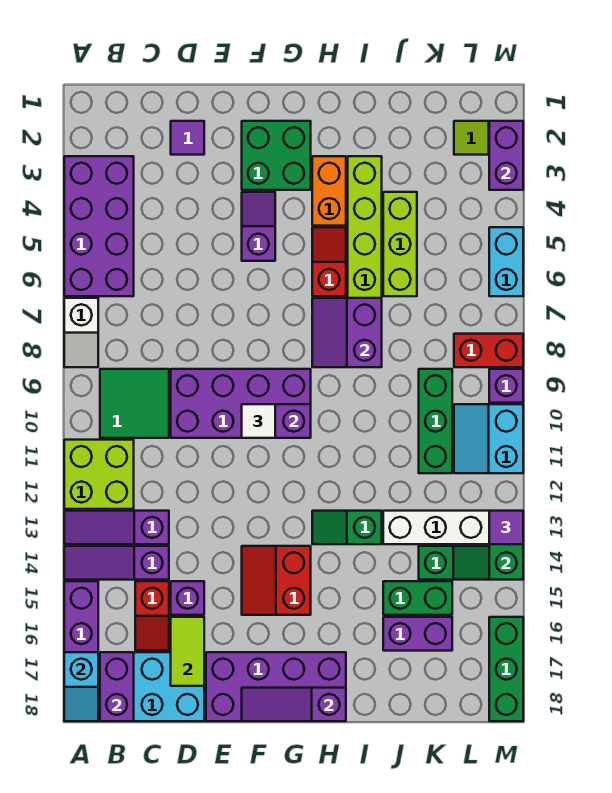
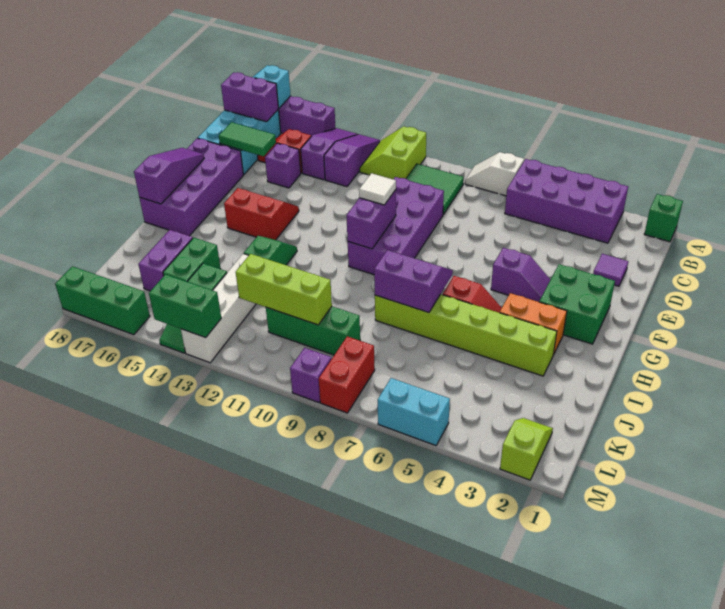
none -> green 1x1 brick [644,194,683,242]
lime 2x2 brick [64,440,134,509] -> lime 2x2 slope [360,126,426,179]
lime 1x2 tile [171,617,204,686] -> green 1x2 tile [219,122,276,156]
lime 1x3 brick [383,192,417,296] -> lime 1x3 brick moved to [236,254,332,325]
cyan 2x2 slope [454,404,523,473] -> none
purple 1x2 brick [489,121,523,190] -> none
purple 1x1 tile [489,511,523,544] -> none

